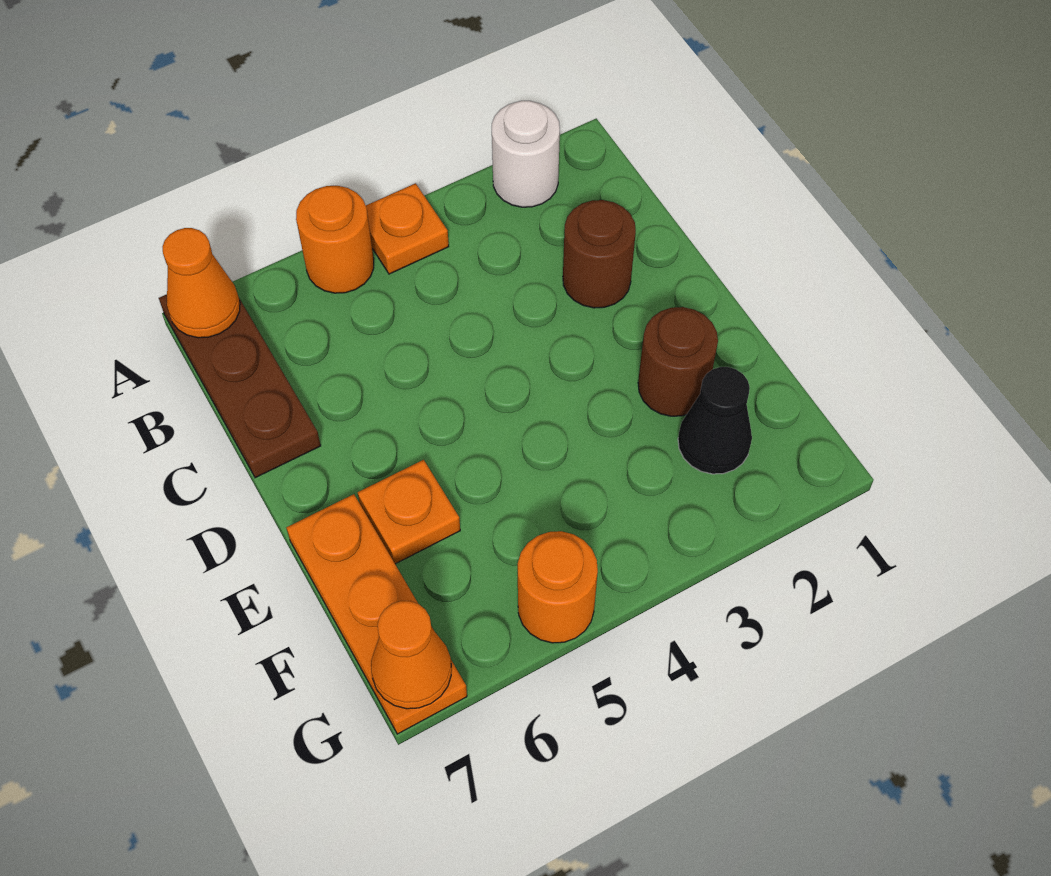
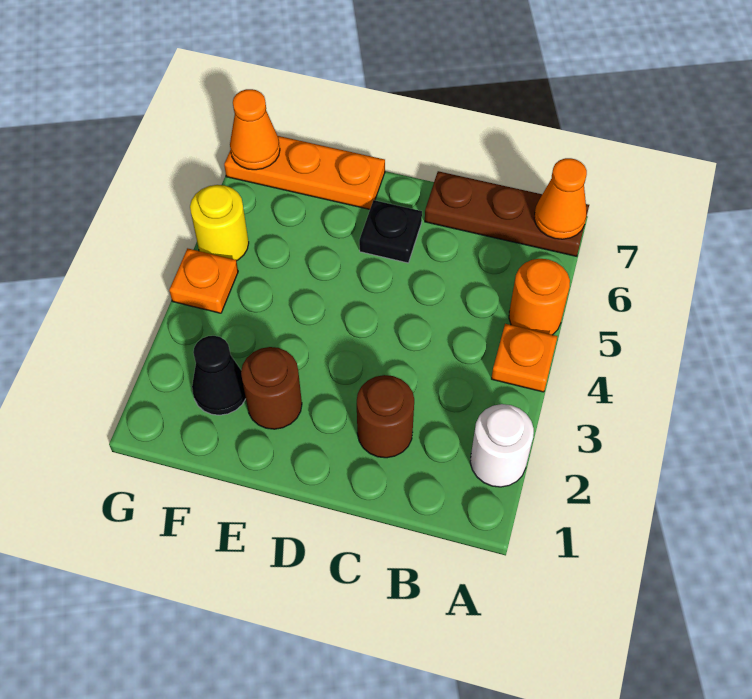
none -> black 1x1 plate [359,200,422,263]
orange 1x1 plate [358,460,460,564] -> orange 1x1 plate moved to [169,248,238,313]
orange 1x1 round brick [518,531,598,643] -> yellow 1x1 round brick [190,185,249,261]

